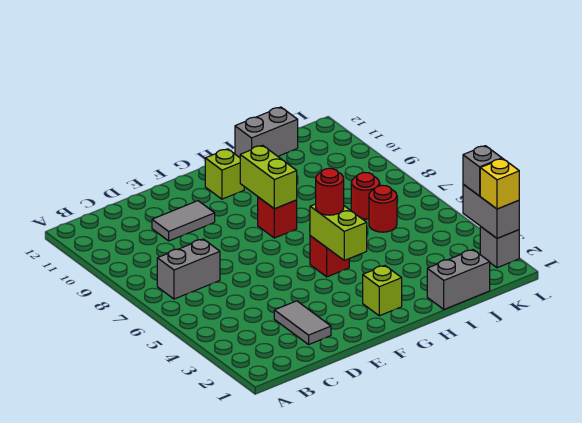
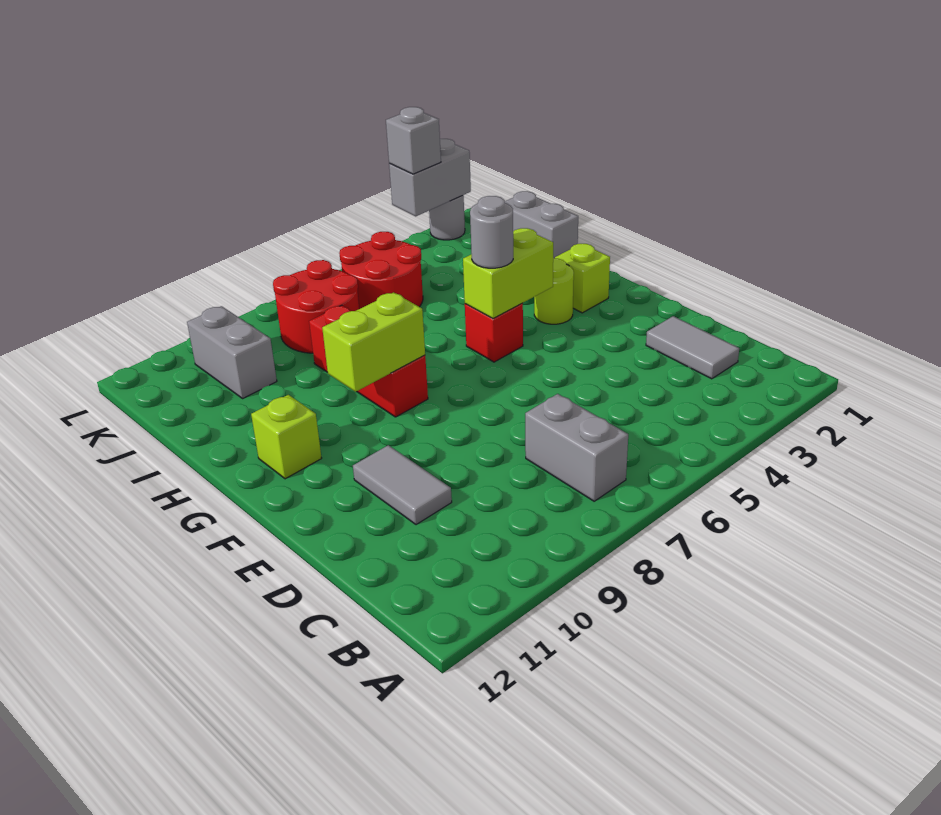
grey 1x2 tile [274,301,331,344] -> grey 1x2 tile turned to [646,316,739,379]
none -> lime 1x1 round brick [534,258,574,324]
red 1x1 round brick [316,168,344,215] -> grey 1x1 round brick [470,196,513,268]
red 1x1 brick [258,197,297,238] -> red 1x3 brick [309,305,428,417]
grey 1x2 brick [235,107,298,158] -> grey 1x2 brick moved to [187,306,277,398]
red 1x1 round brick [369,185,397,232] -> red 2x2 round brick [340,232,423,309]
red 1x1 round brick [351,173,379,219] -> red 2x2 round brick [273,260,359,353]
grey 1x1 brick [480,227,519,268] -> grey 1x1 round brick [429,195,465,240]
yellow 1x1 brick [480,159,519,209] -> none

